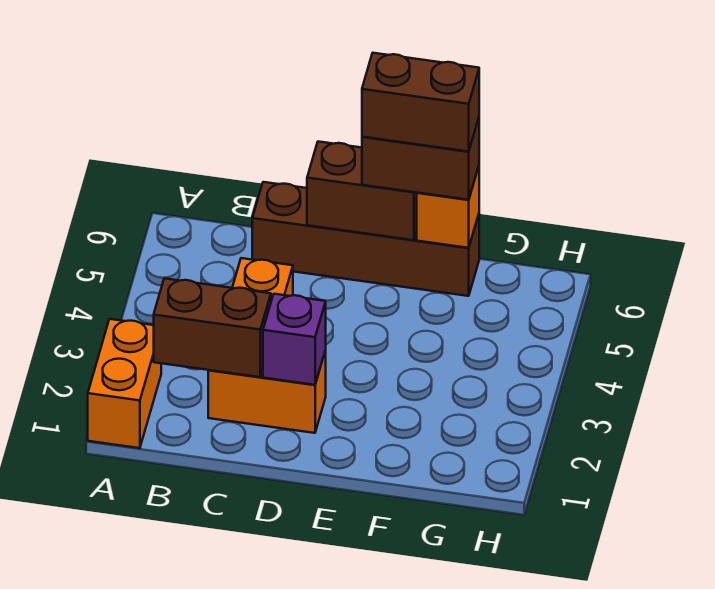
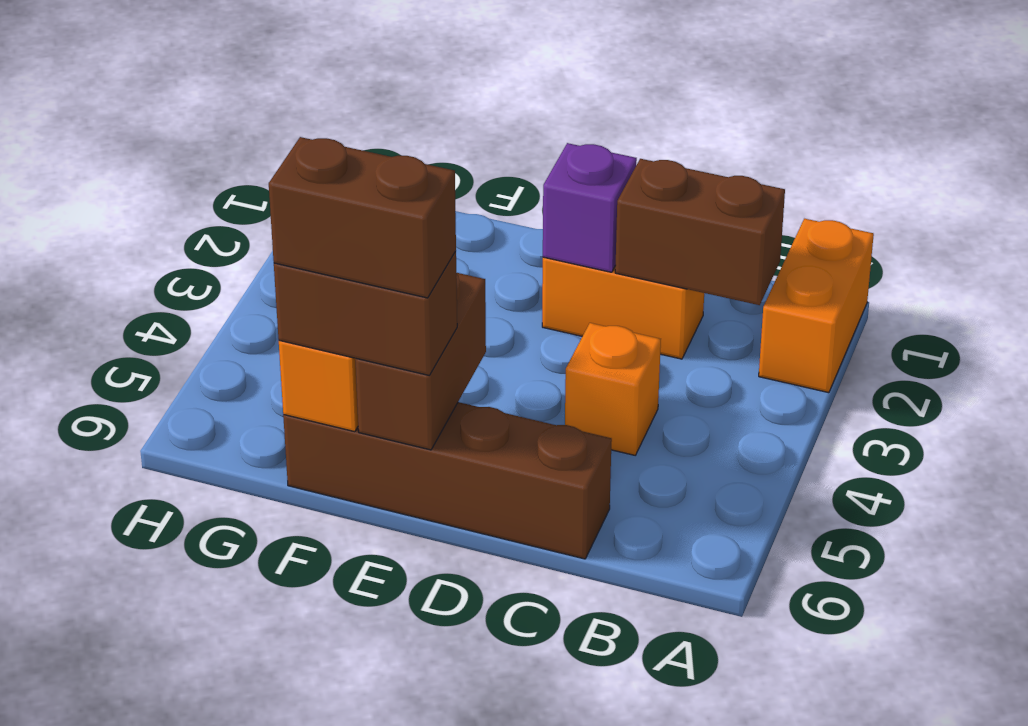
brown 1x2 brick [307,142,417,240] -> brown 1x2 brick turned to [355,273,486,450]

